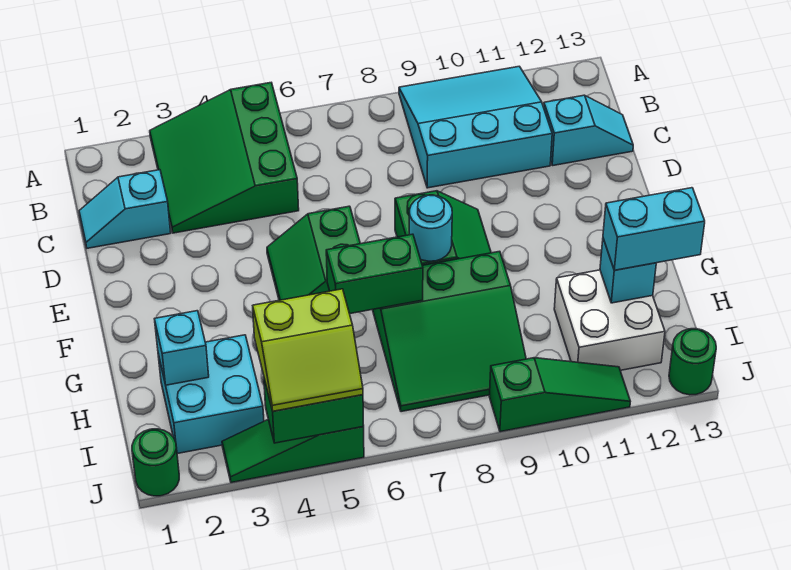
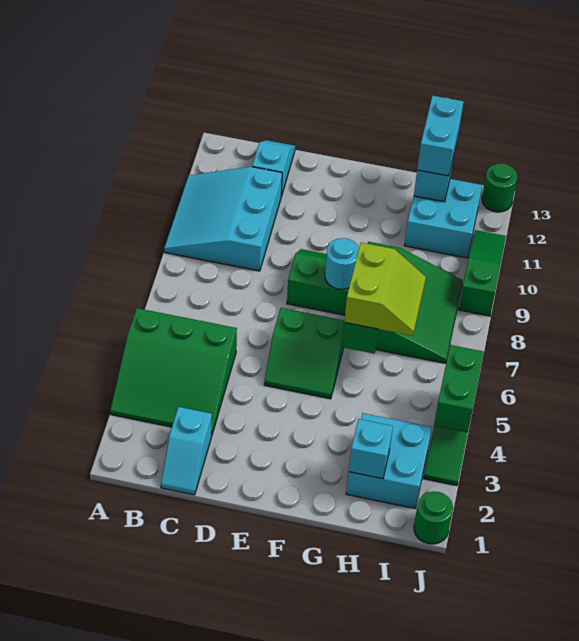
white 2x2 brick [554,270,665,370] -> cyan 2x2 brick [404,179,482,258]
lime 2x2 slope [253,289,363,411] -> lime 2x2 slope moved to [344,243,426,336]

